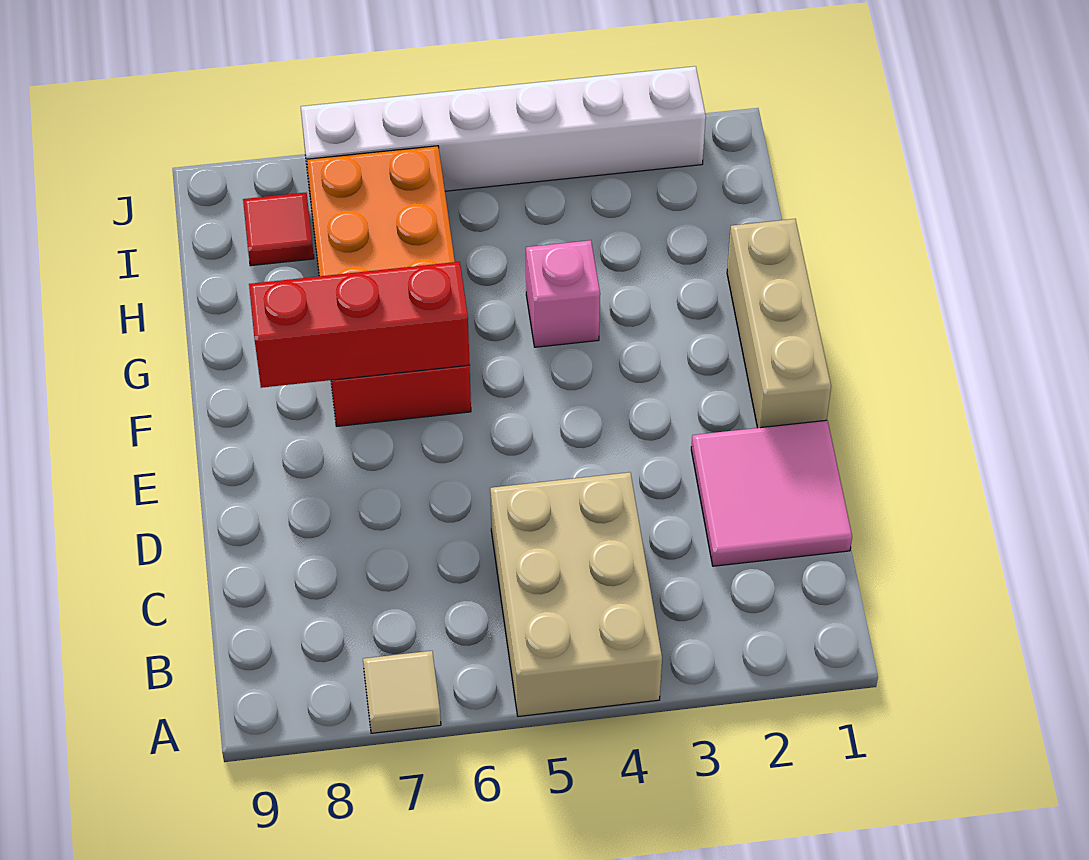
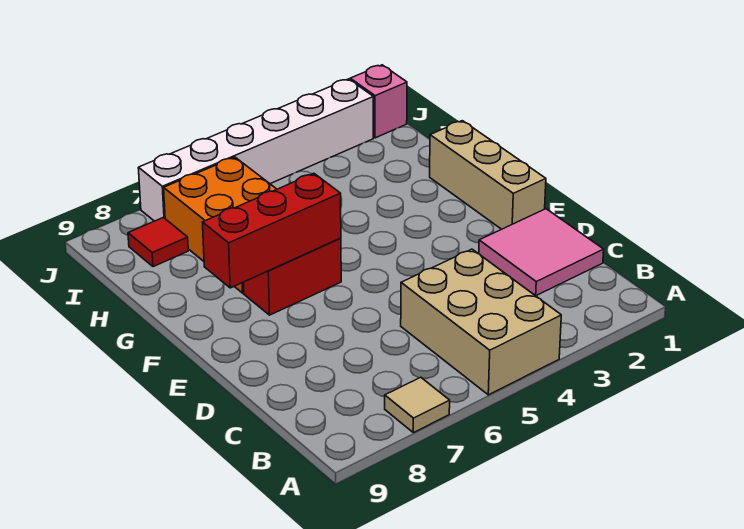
pink 1x1 brick [526,240,600,347] -> pink 1x1 brick moved to [350,65,407,138]

